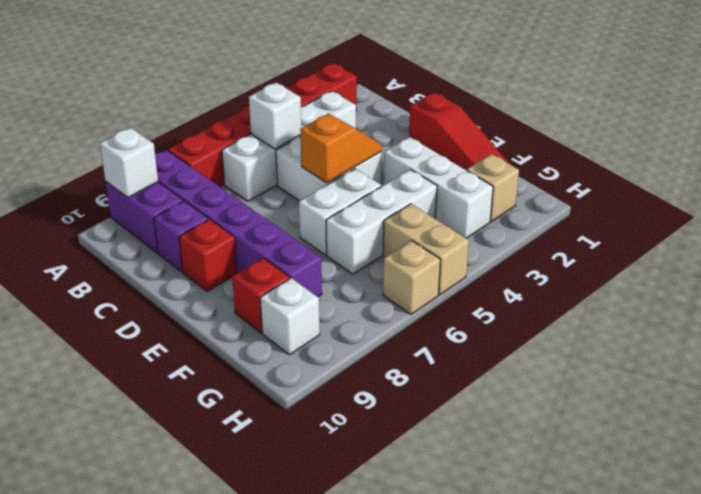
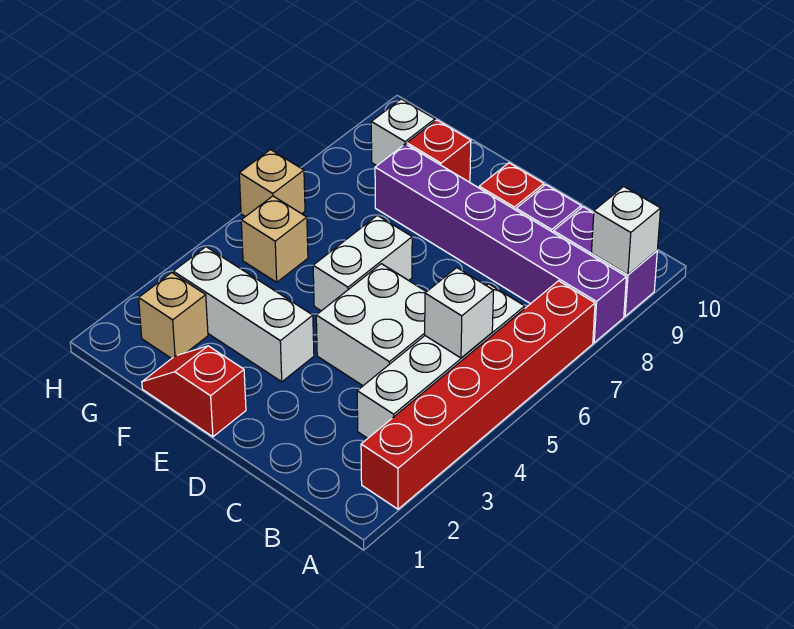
red 1x3 slope [409,92,511,170] -> red 1x2 slope [142,346,246,437]
orange 1x2 slope [300,114,382,183] -> none
white 1x3 brick [326,169,437,274] -> none
tan 1x2 brick [383,204,469,295] -> tan 1x1 brick [241,196,308,282]

